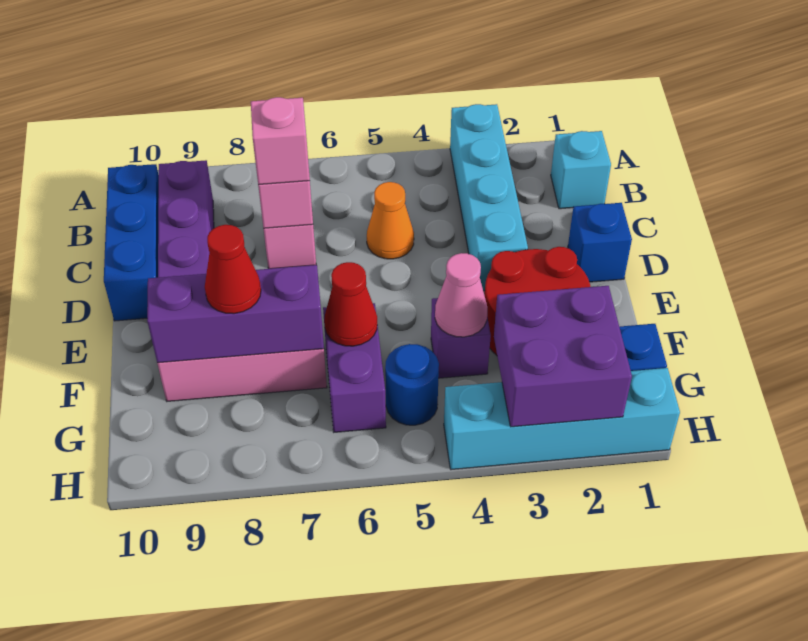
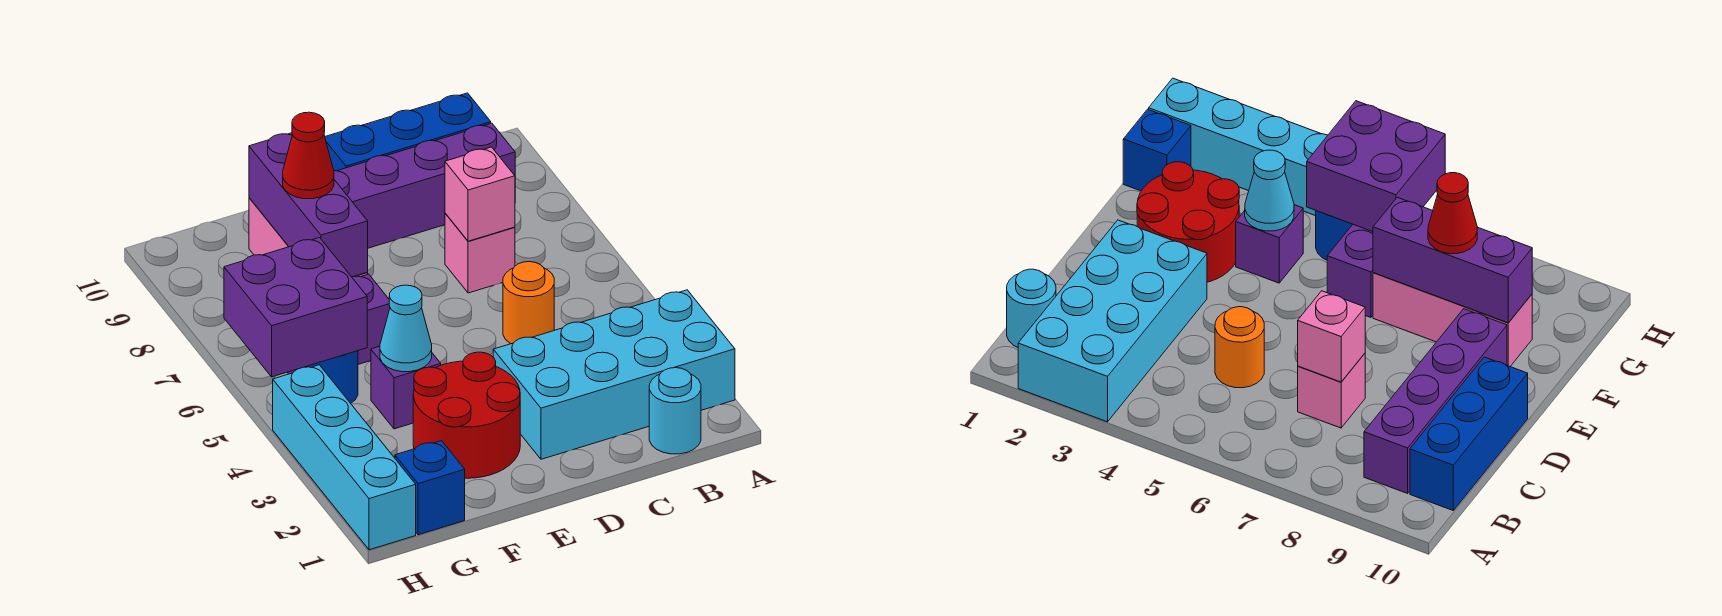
cyan 1x4 brick [450,104,528,291] -> cyan 2x4 brick [493,290,735,459]
cyan 1x1 brick [551,131,611,209] -> cyan 1x1 round brick [649,368,701,454]
orange 1x1 cone [367,182,414,259] -> orange 1x1 round brick [503,262,554,344]
pink 1x1 brick [251,97,310,185] -> none
blue 1x1 brick [568,203,632,282] -> none
pink 1x1 cone [435,253,487,337] -> cyan 1x1 cone [380,285,432,372]
red 1x1 cone [324,262,377,346] -> none
purple 2x2 brick [494,286,632,427] -> purple 2x2 brick moved to [224,238,367,377]

